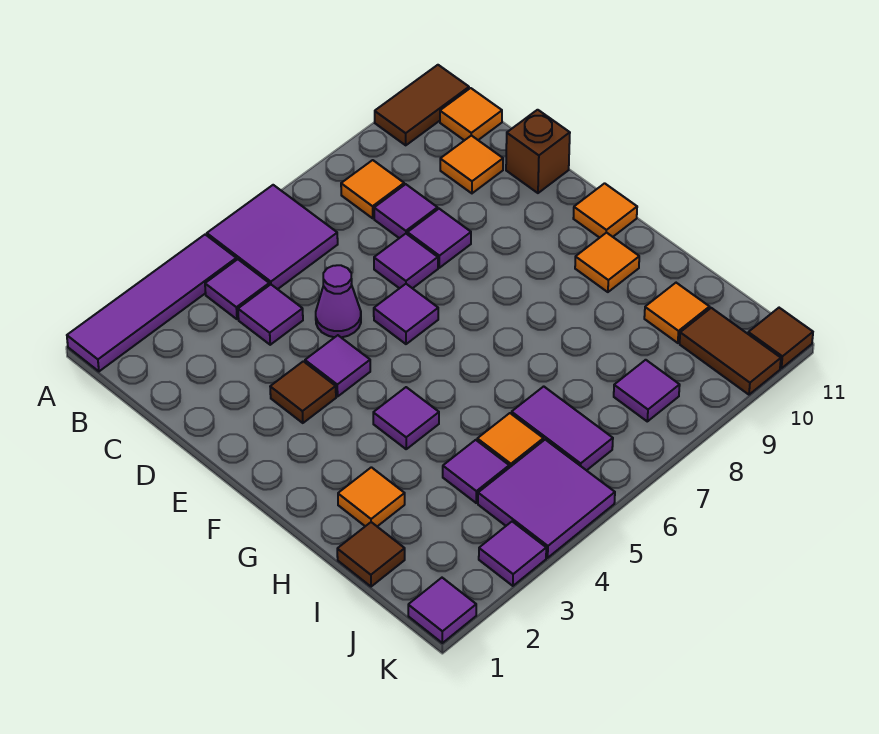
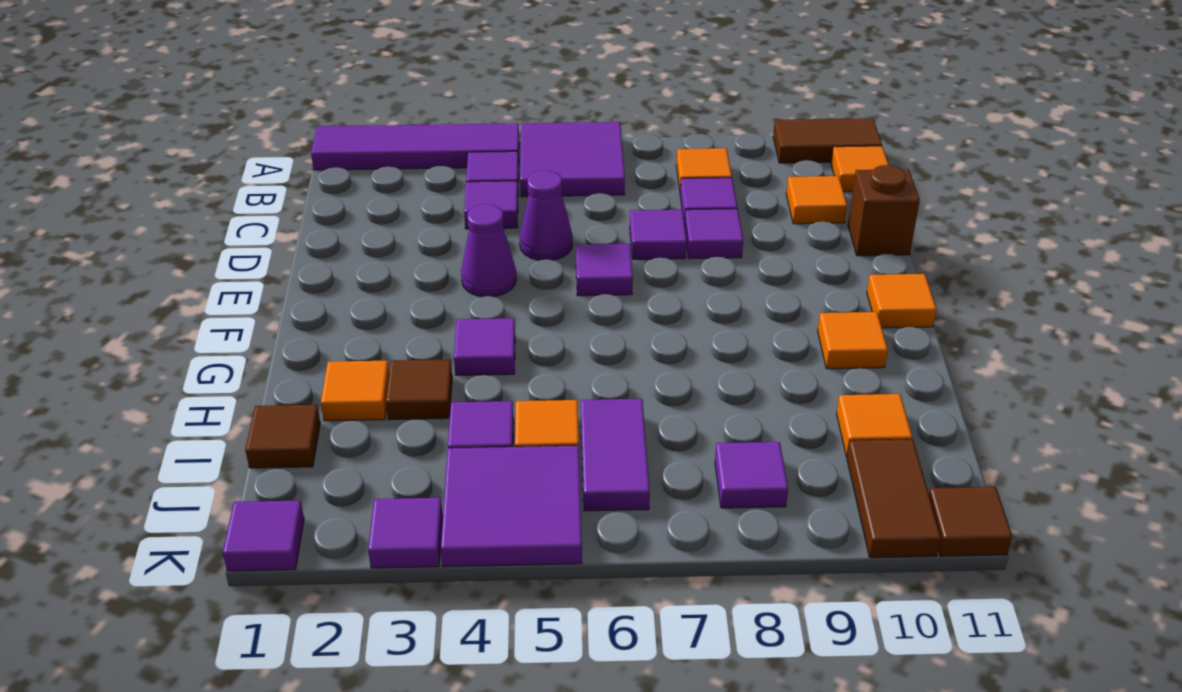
brown 1x1 tile [270,361,336,423] -> brown 1x1 tile moved to [386,359,452,420]
purple 1x1 tile [305,335,370,396] -> purple 1x1 cone [461,204,516,297]

